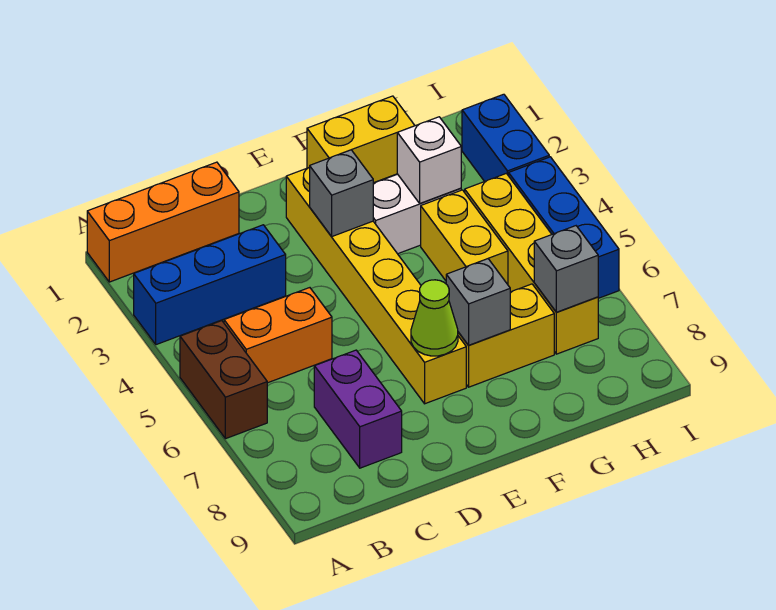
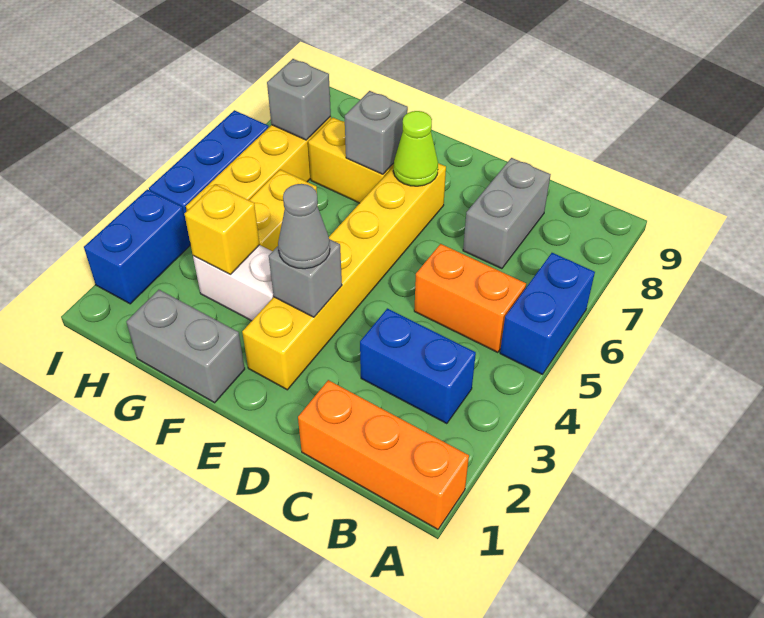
blue 1x3 brick [134,225,286,345] -> blue 1x2 brick [360,308,476,424]
brown 1x2 brick [180,321,267,439] -> blue 1x2 brick [500,253,595,374]
purple 1x2 brick [314,350,402,468] -> grey 1x2 brick [463,158,551,269]
none -> grey 1x1 cone [278,184,330,269]
yellow 1x2 brick [307,96,415,183] -> grey 1x2 brick [126,290,245,403]
white 1x1 brick [397,117,461,203] -> yellow 1x1 brick [185,184,260,274]

